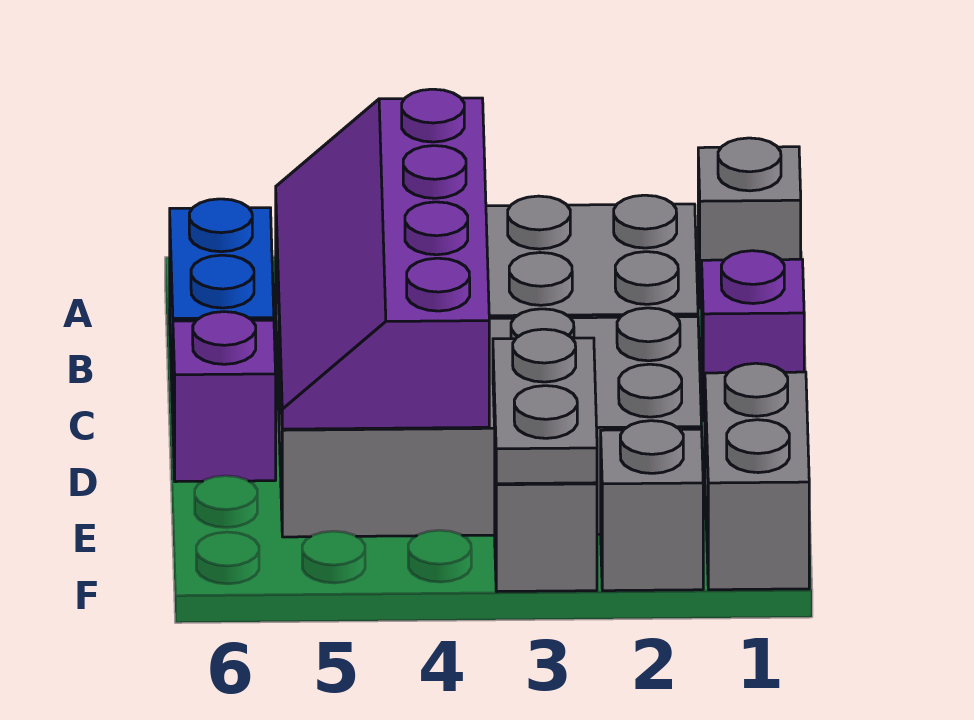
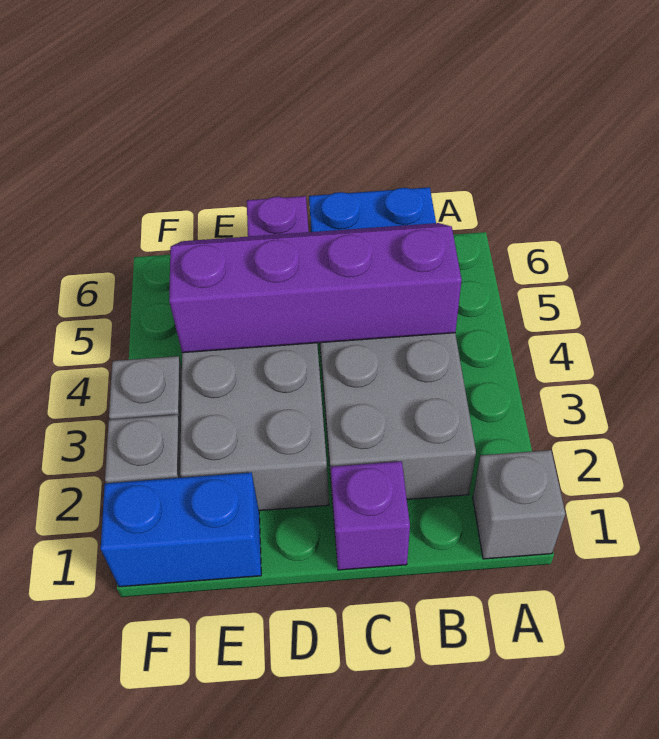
grey 1x2 brick [705,363,809,590] -> blue 1x2 brick [101,472,261,587]
grey 1x2 plate [493,329,597,484] -> none

